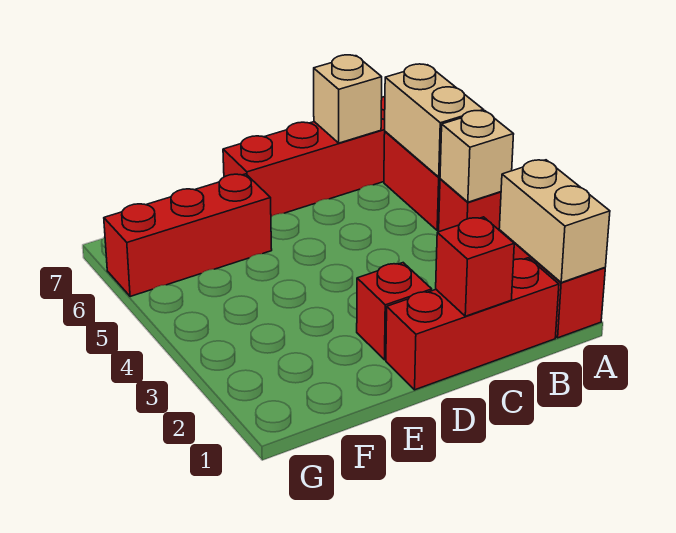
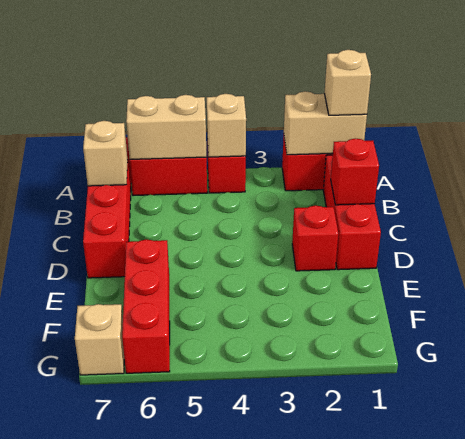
none -> tan 1x1 brick [324,50,371,115]
none -> tan 1x1 brick [75,304,124,375]

